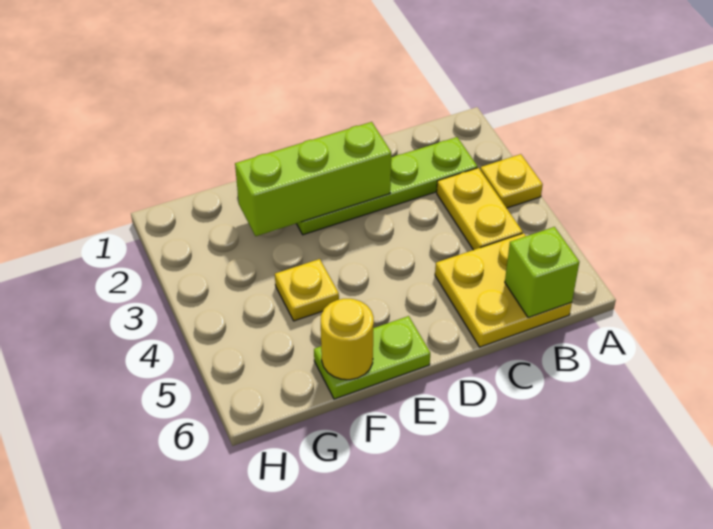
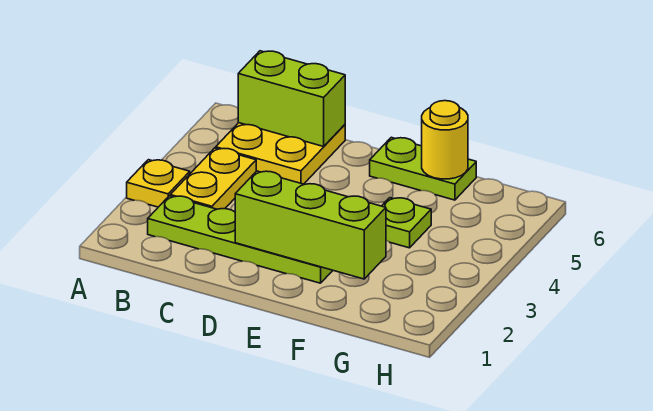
lime 1x1 brick [505,227,579,318] -> lime 1x2 brick [238,51,345,146]
yellow 1x1 plate [275,259,339,321] -> lime 1x1 plate [382,198,431,248]

